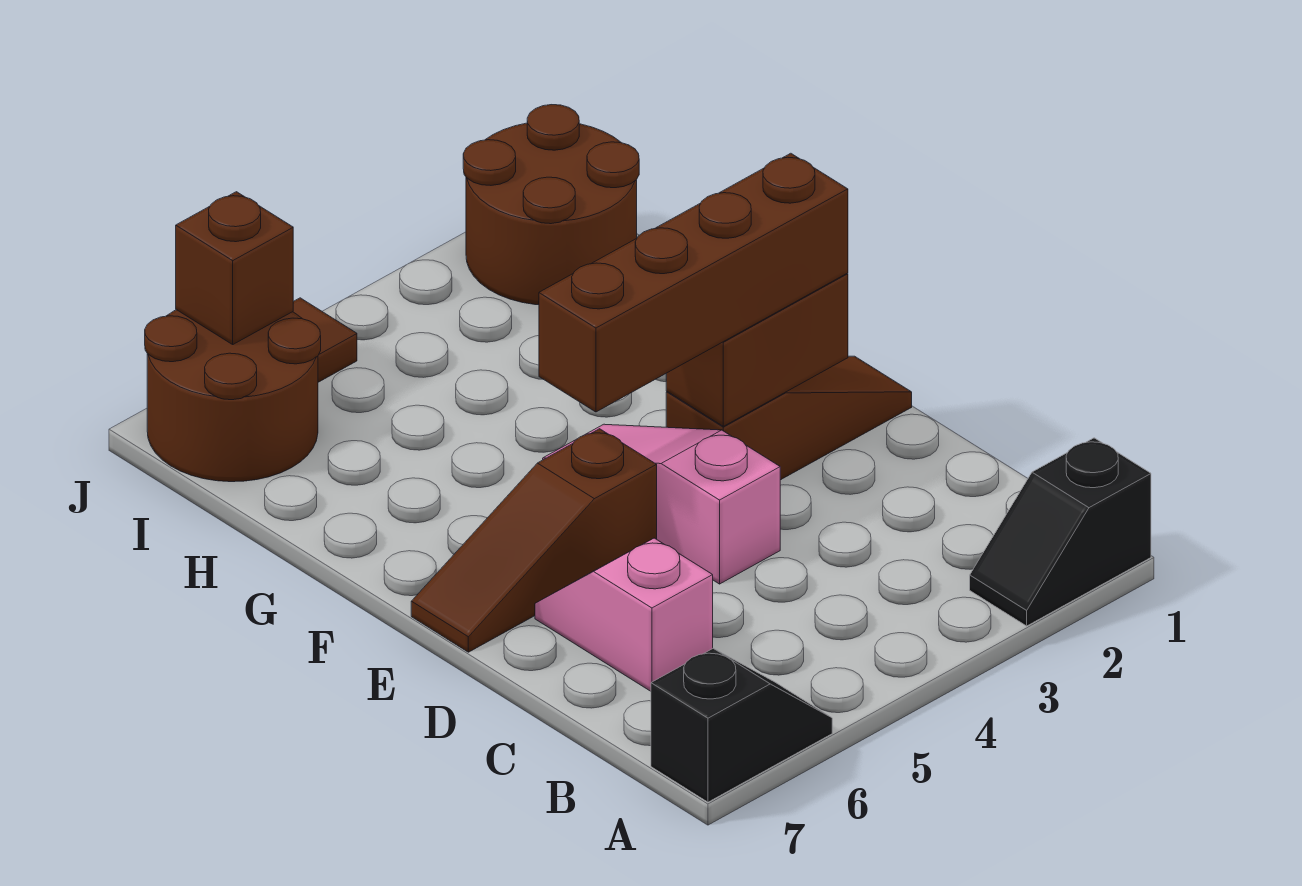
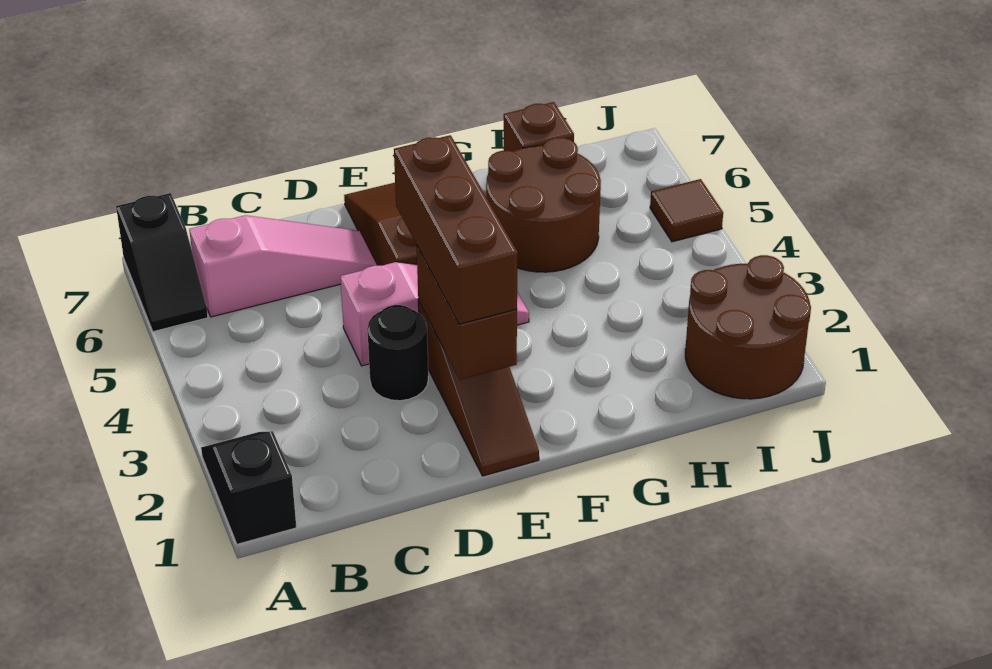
pink 1x2 slope [535,538,713,691] -> pink 1x3 slope [189,215,377,317]
none -> black 1x1 round brick [367,305,428,401]
brown 1x4 brick [539,153,848,412] -> brown 1x3 brick [394,135,518,324]
brown 2x2 round brick [145,310,321,482] -> brown 2x2 round brick moved to [486,138,601,272]
brown 1x1 brick [176,192,293,344] -> brown 1x1 brick moved to [504,102,574,151]

